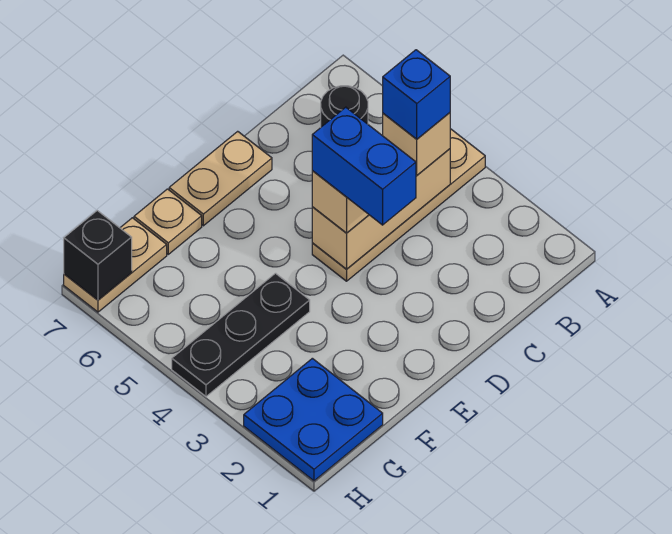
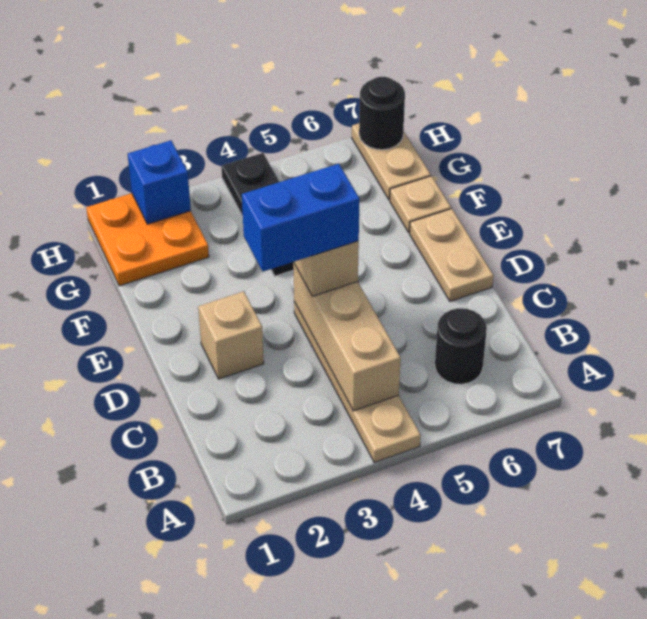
tan 1x1 brick [383,113,450,175] -> tan 1x1 brick moved to [198,291,264,379]
blue 1x1 brick [383,50,450,139] -> blue 1x1 brick moved to [128,140,191,224]
blue 2x2 plate [244,358,383,481] -> orange 2x2 plate [86,193,209,286]
black 1x1 brick [64,211,132,300] -> black 1x1 round brick [359,77,405,150]

